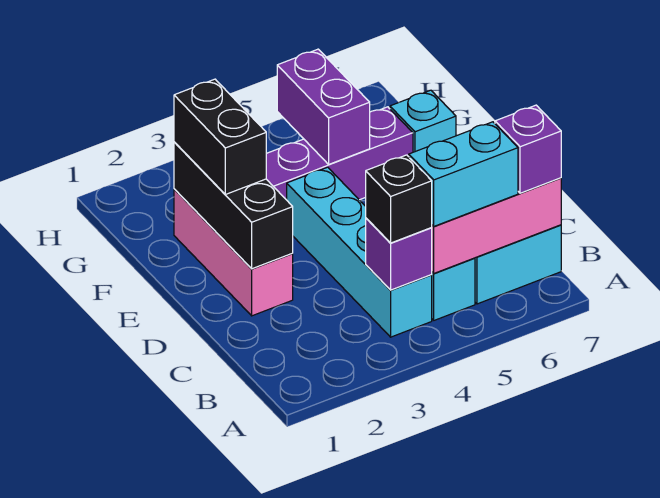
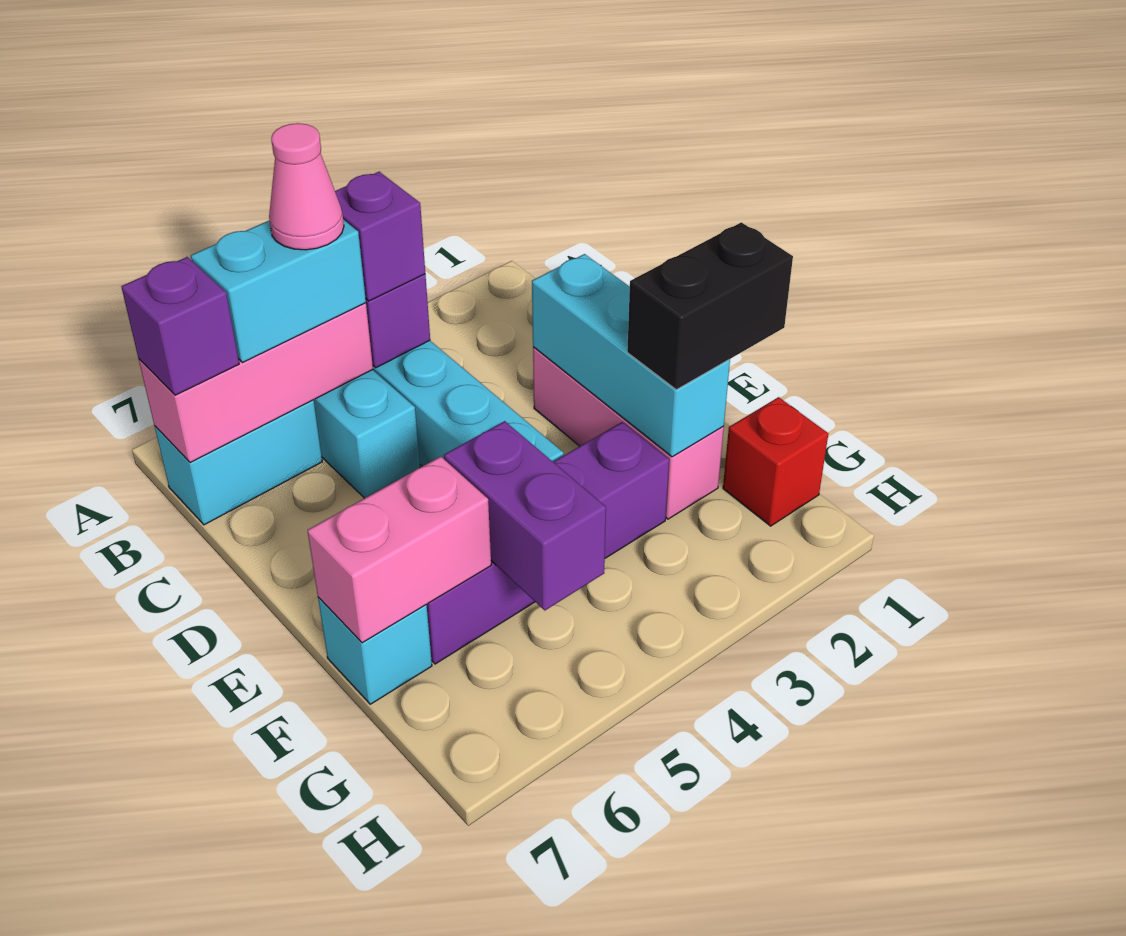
black 1x1 brick [366,155,432,243] -> purple 1x1 brick [335,172,425,301]
none -> pink 1x1 cone [269,123,344,250]
black 1x3 brick [174,142,293,269] -> cyan 1x3 brick [532,254,730,457]
black 1x2 brick [174,79,266,194] -> black 1x2 brick turned to [627,222,793,390]
none -> pink 1x2 brick [307,456,491,643]
none -> red 1x1 brick [723,397,828,526]

